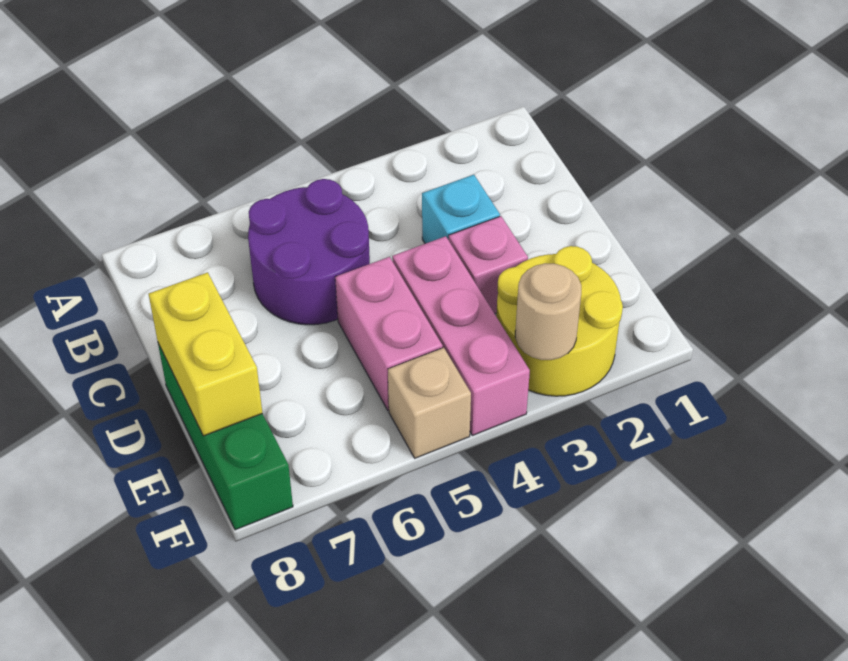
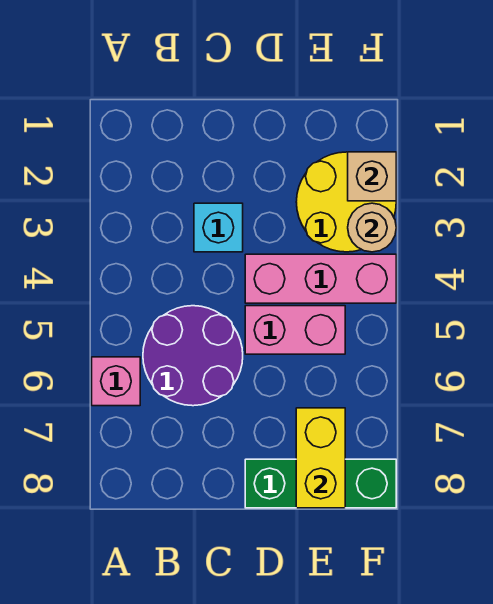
pink 1x1 brick [449,216,528,314] -> pink 1x1 brick moved to [92,357,140,406]
yellow 1x2 brick [149,272,262,436] -> yellow 1x2 brick turned to [296,408,345,508]
tan 1x1 brick [388,348,471,458] -> tan 1x1 brick moved to [348,152,396,201]

